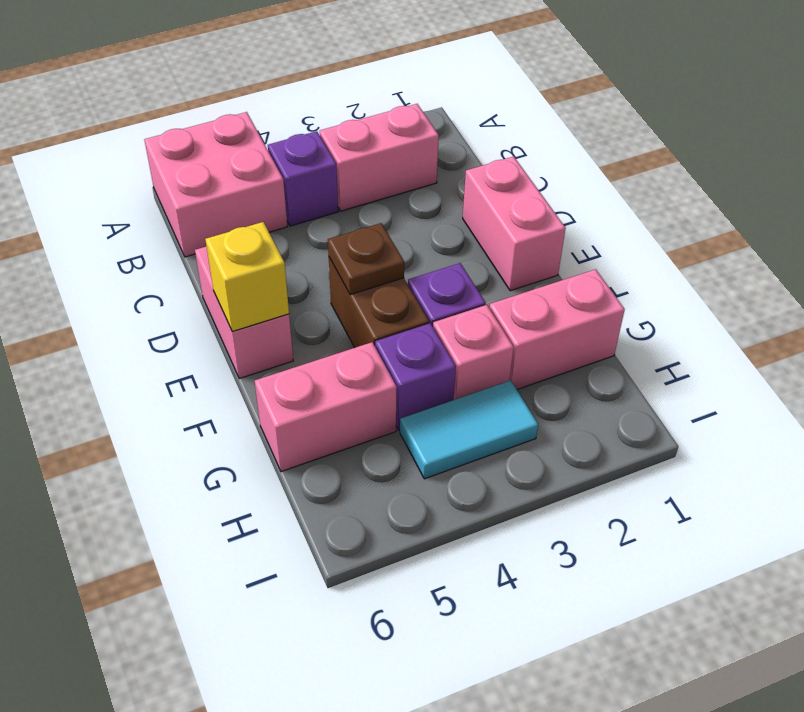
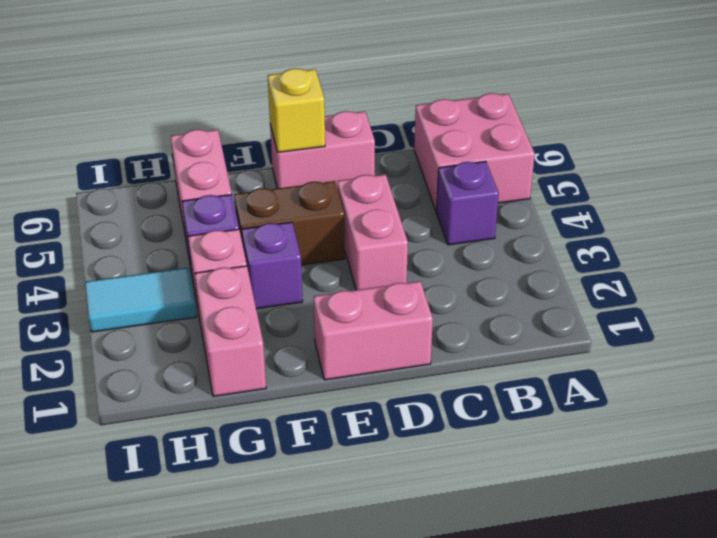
pink 1x2 brick [320,104,439,211] -> pink 1x2 brick moved to [338,174,408,290]
brown 1x1 plate [328,223,404,295] -> none
cyan 1x2 tile [400,381,538,479] -> cyan 1x2 tile turned to [85,268,197,332]

